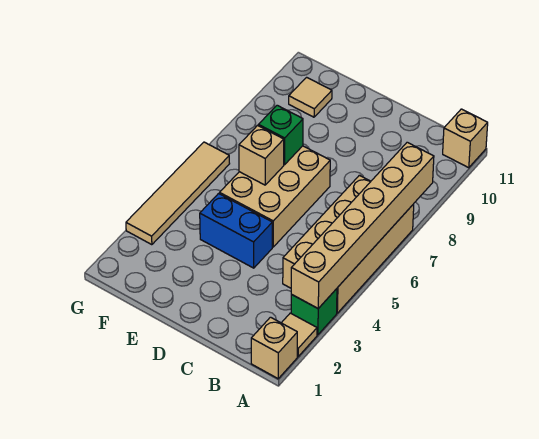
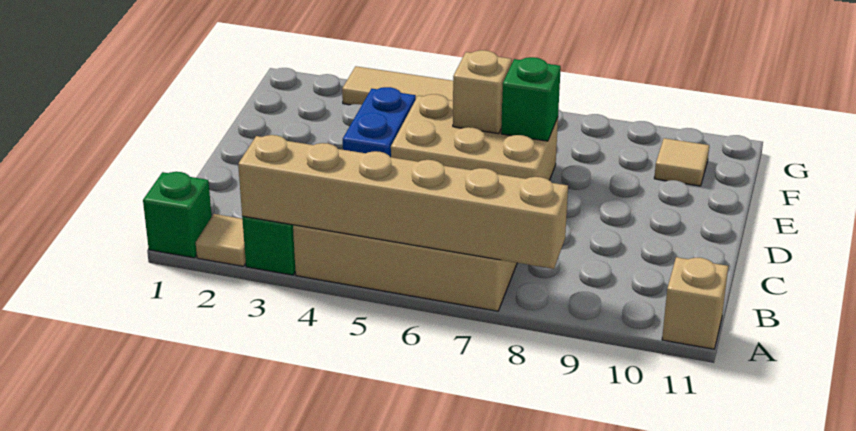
tan 1x1 brick [251,317,297,379] -> green 1x1 brick [143,172,212,258]

